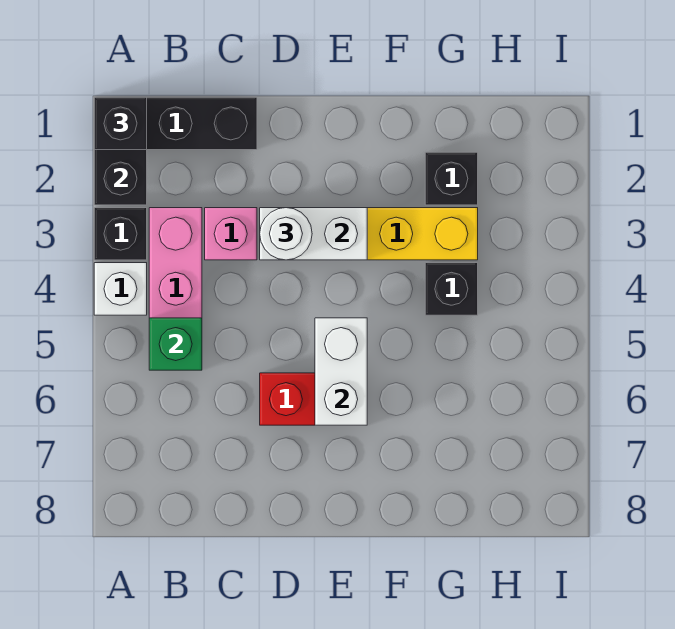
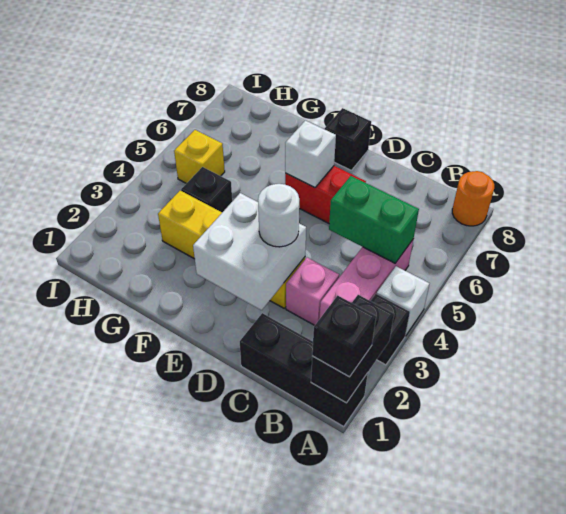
none -> orange 1x1 round brick [452,171,494,226]
green 1x1 brick [149,318,202,370] -> green 1x2 brick [329,176,419,263]
white 1x2 brick [260,208,367,260] -> white 2x2 brick [193,193,306,310]
white 1x2 brick [315,318,367,425] -> white 1x1 brick [285,121,336,188]
black 1x1 brick [425,152,478,205] -> black 1x1 brick moved to [325,108,371,170]
none -> yellow 1x1 brick [174,130,225,183]

